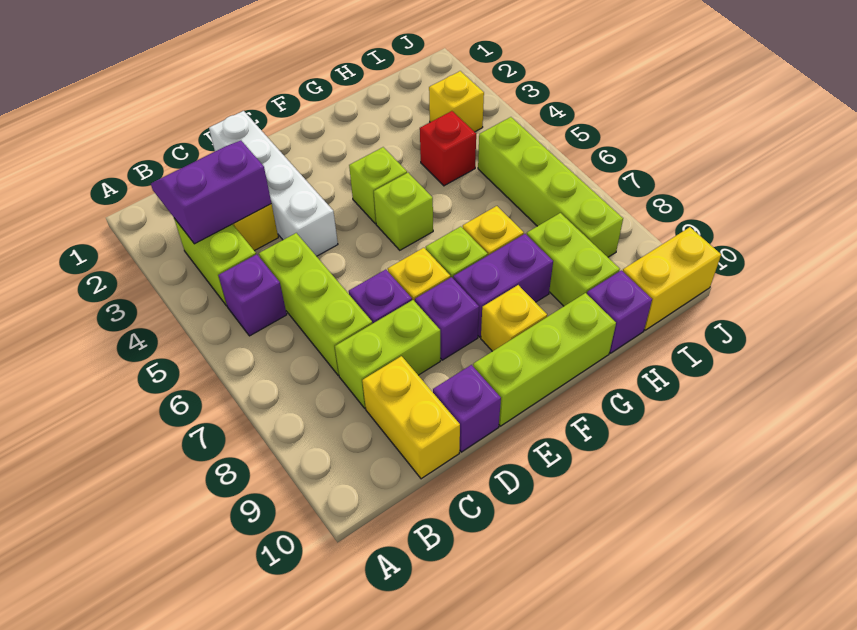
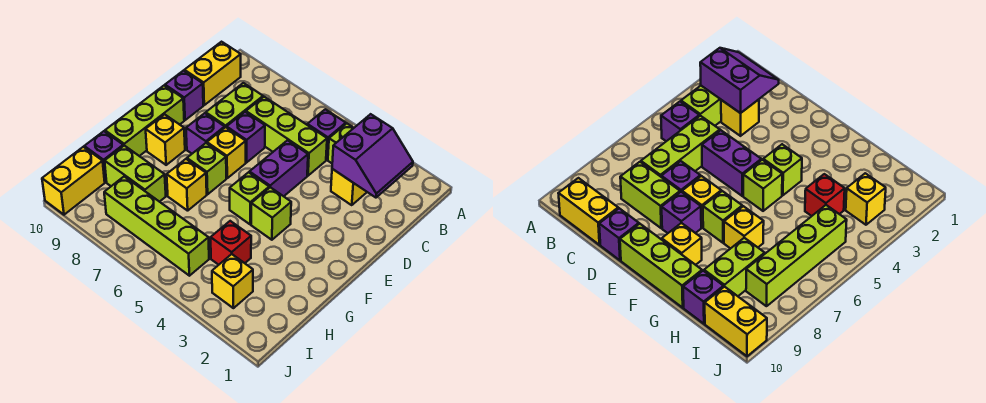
yellow 1x2 brick [362,356,460,479] -> yellow 1x2 brick turned to [184,42,241,105]
white 1x4 brick [209,111,338,256] -> none
purple 1x2 brick [453,234,553,337] -> purple 1x2 brick moved to [249,140,308,196]

